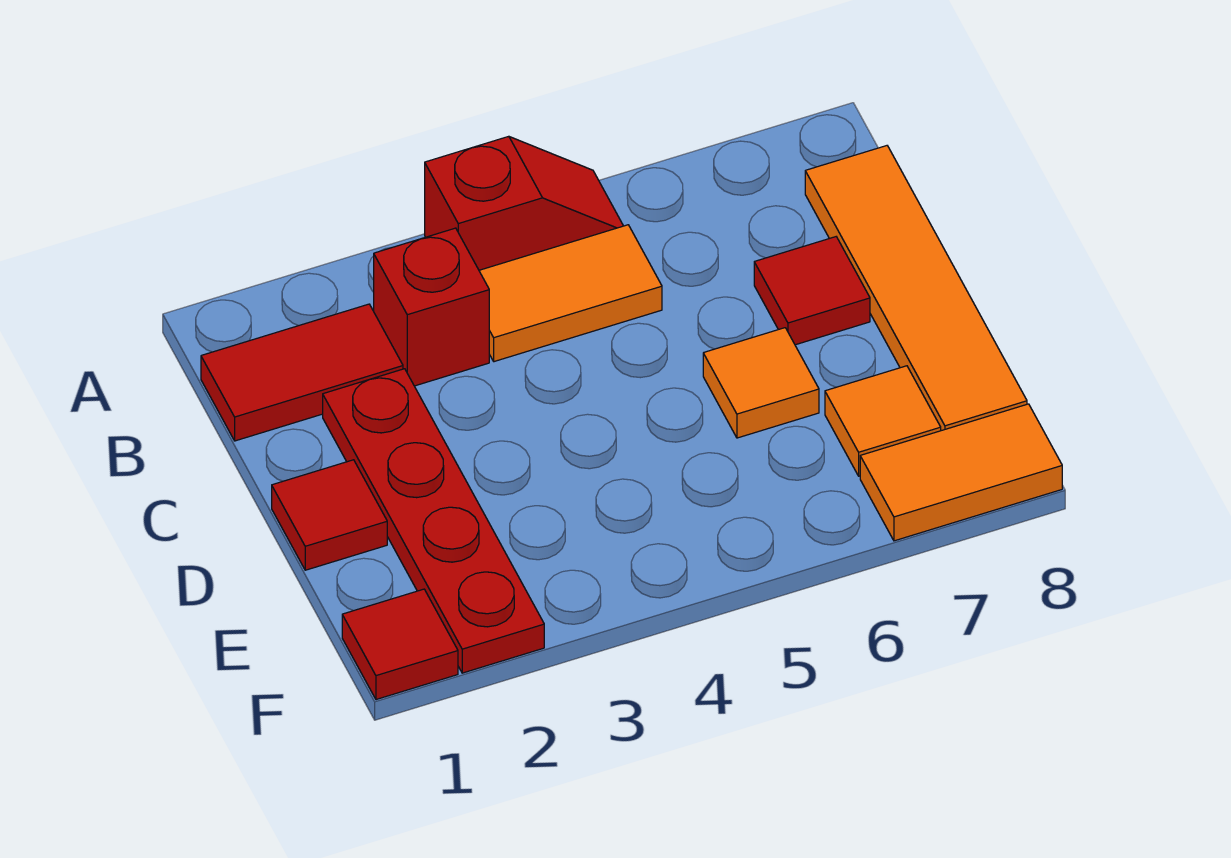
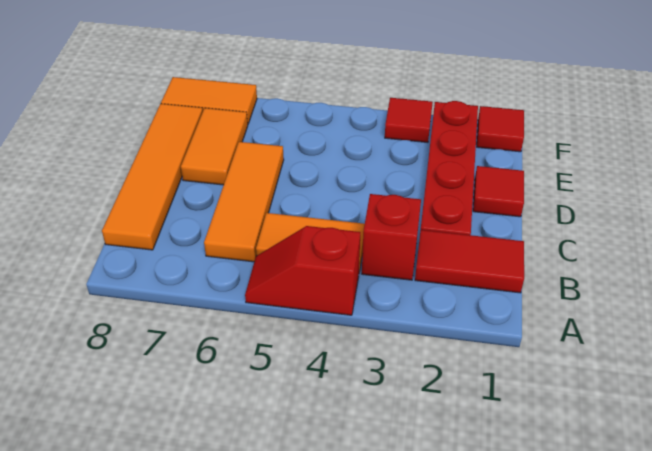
red 1x1 tile [754,237,870,345] -> red 1x1 tile moved to [385,98,433,142]
orange 1x1 tile [703,328,819,438] -> orange 1x3 tile [204,142,284,262]
orange 1x1 tile [825,366,941,476] -> orange 1x2 tile [181,108,248,185]

